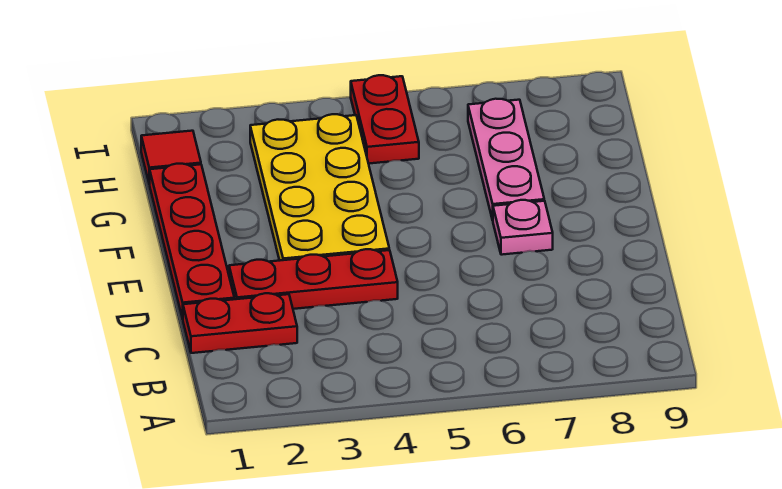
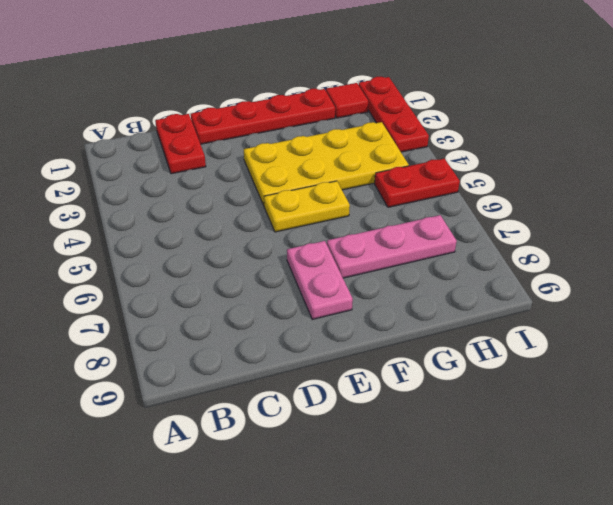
red 1x3 plate [229,249,398,309] -> red 1x3 plate moved to [359,77,429,152]
none -> yellow 1x2 plate [264,181,350,232]
pink 1x1 plate [493,200,553,255] -> pink 1x2 plate [287,241,353,319]

